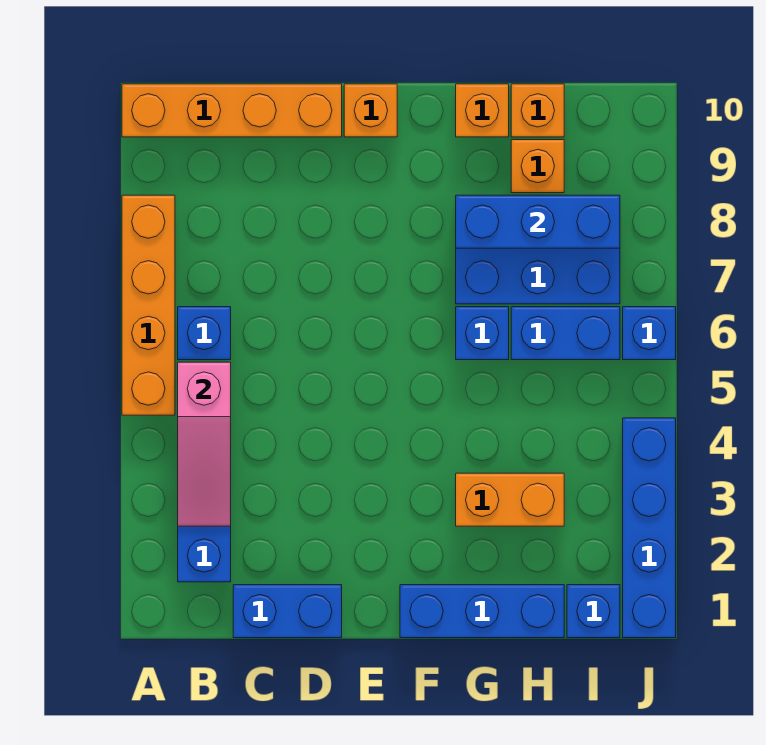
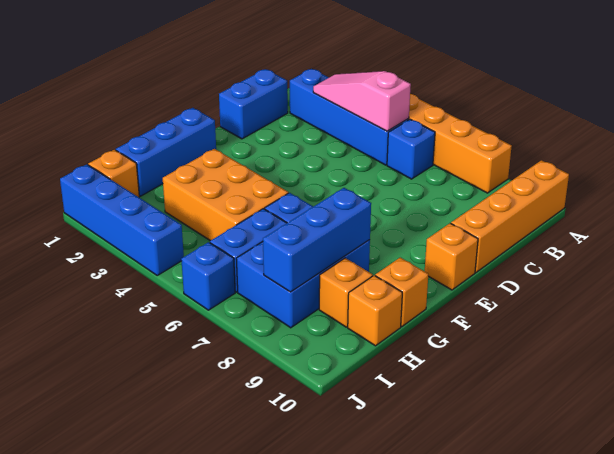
orange 1x2 brick [456,473,564,526] -> orange 2x3 brick [163,149,288,241]
blue 1x1 brick [567,585,620,638] -> orange 1x1 brick [88,150,139,197]

